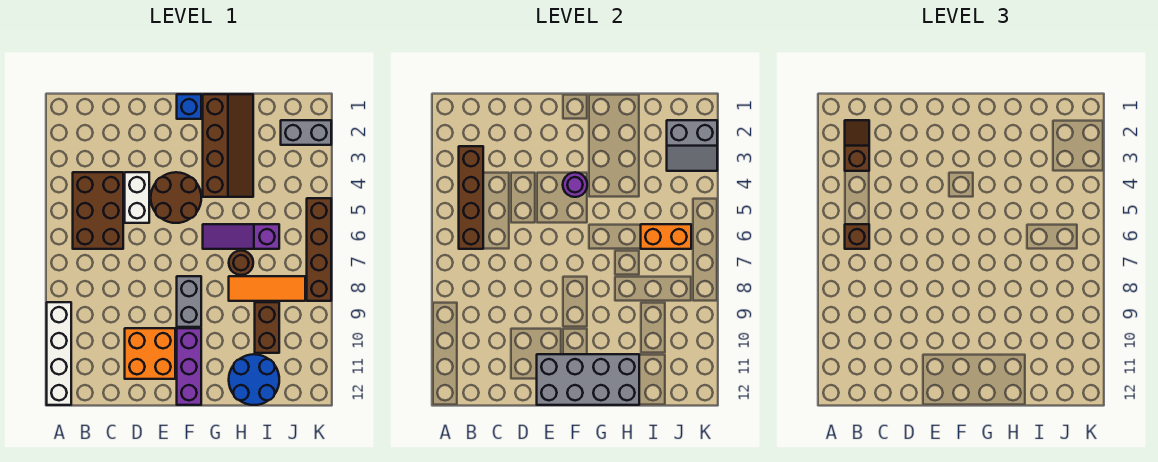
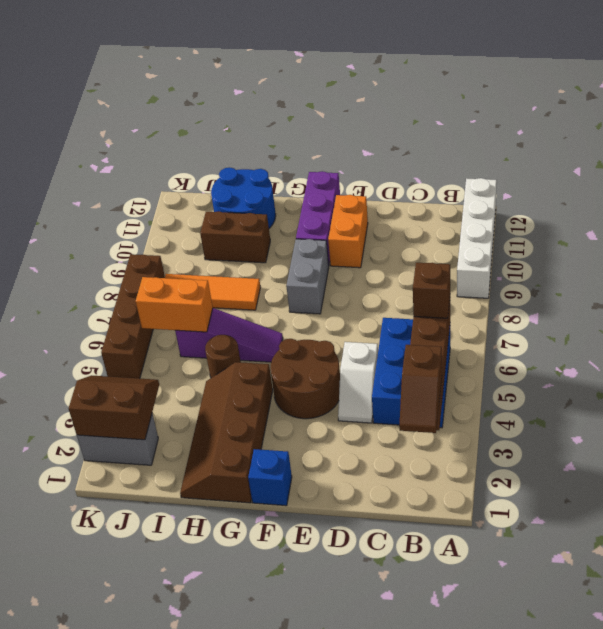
brown 2x3 brick [73,172,123,249] -> blue 2x3 brick [372,318,450,428]
white 1x2 brick [125,172,149,223] -> white 1x2 slope [338,342,378,423]
orange 2x2 brick [125,328,175,379] -> orange 1x2 brick [328,195,368,268]
grey 2x4 brick [537,354,639,405] -> none
purple 1x1 round brick [563,172,587,197] -> none
brown 1x1 round brick [229,250,253,275] -> brown 1x1 round brick moved to [205,335,241,378]
brown 1x2 brick [255,302,279,353] -> brown 1x2 brick turned to [200,211,270,263]
grey 2x2 slope [667,120,717,171] -> brown 2x2 slope [69,375,159,440]

